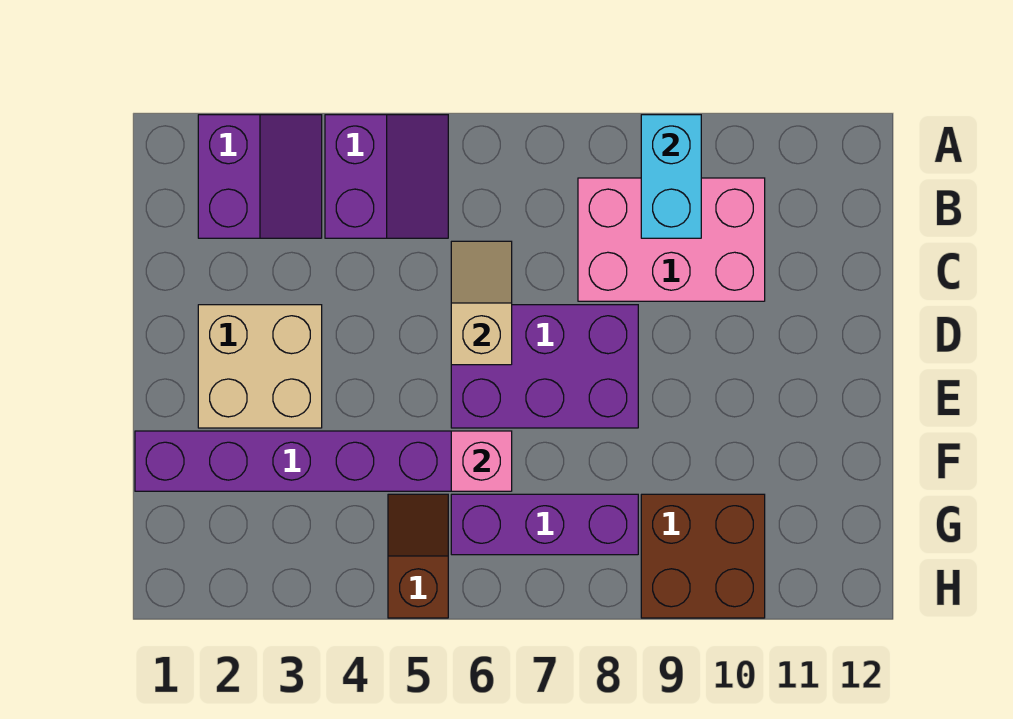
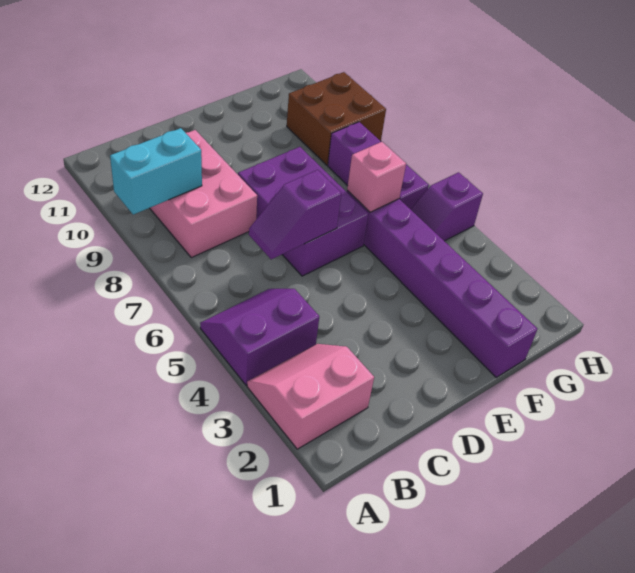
purple 2x2 slope [198,115,322,238] -> pink 2x2 slope [247,344,374,449]
tan 1x2 slope [451,241,512,365] -> purple 1x2 slope [249,170,341,259]
tan 2x2 brick [198,305,322,428] -> none
brown 1x2 slope [388,494,448,618] -> purple 1x2 slope [411,172,483,241]

